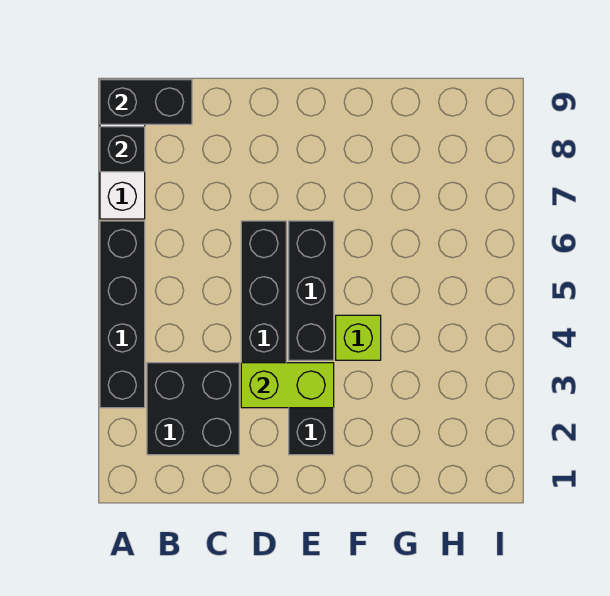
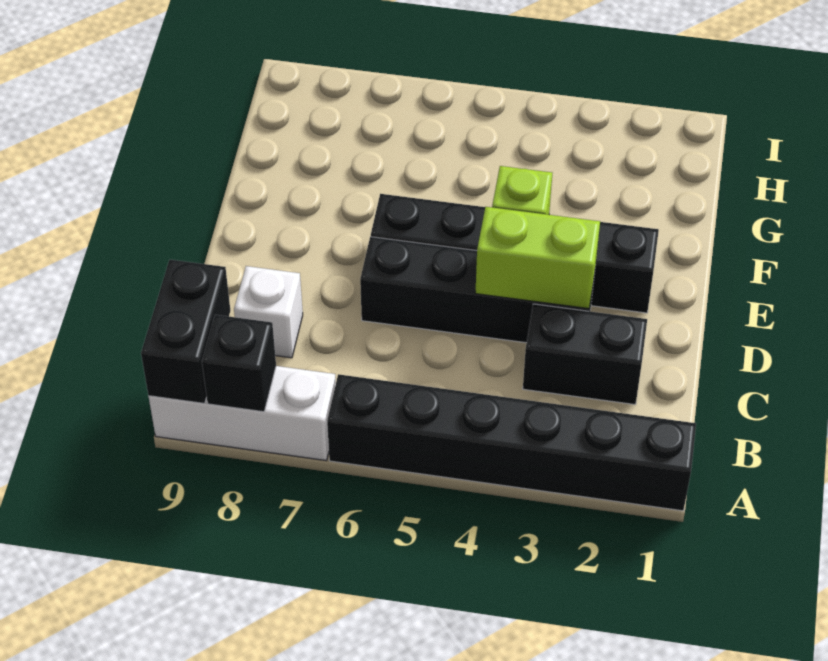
black 1x4 brick [100,221,145,408] -> black 1x6 brick [327,374,696,511]
black 2x2 brick [147,363,239,455] -> black 1x2 brick [523,304,647,405]
none -> white 1x1 brick [234,266,303,358]
lime 1x2 brick [241,363,334,408] -> lime 1x2 brick turned to [475,207,600,309]

